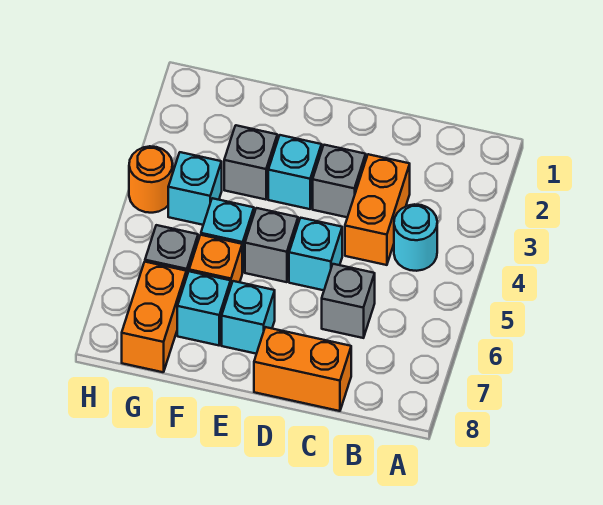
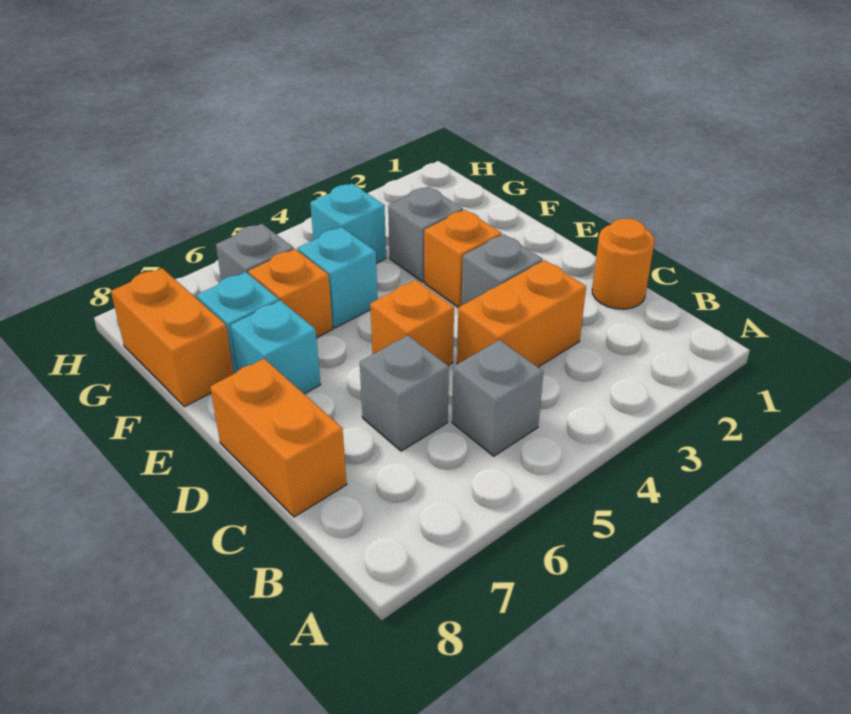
cyan 1x1 round brick [394,204,437,271] -> none
cyan 1x1 brick [289,218,342,290] -> orange 1x1 brick [370,280,454,365]
cyan 1x1 brick [268,135,322,209] -> orange 1x1 brick [424,210,502,308]
grey 1x1 brick [245,208,298,282] -> grey 1x1 brick moved to [452,340,544,456]
orange 1x2 brick [122,262,186,372] -> orange 1x2 brick turned to [111,268,234,407]
orange 1x1 round brick [129,146,173,213] -> orange 1x1 round brick moved to [592,218,654,309]

